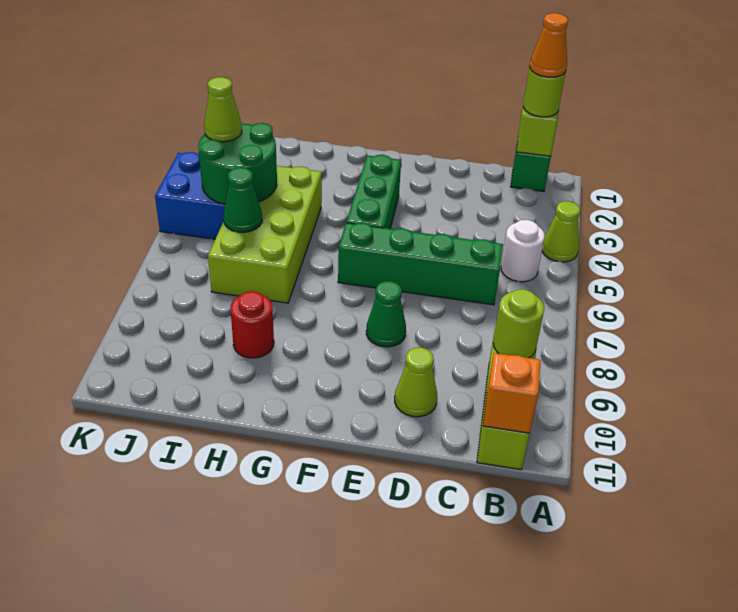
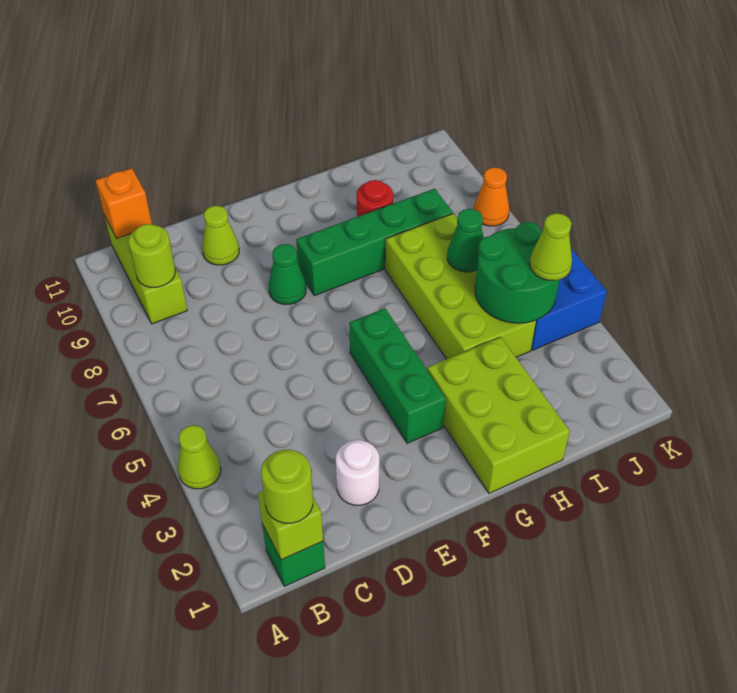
orange 1x1 cone [530,13,568,77] -> orange 1x1 cone moved to [474,167,509,226]
white 1x1 round brick [501,220,545,282] -> white 1x1 round brick moved to [336,440,379,505]
green 1x4 brick [338,223,503,305] -> green 1x4 brick moved to [296,189,453,296]
none -> lime 2x3 brick [427,337,570,493]

